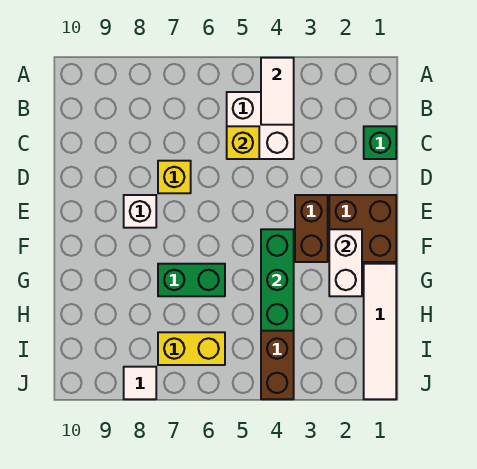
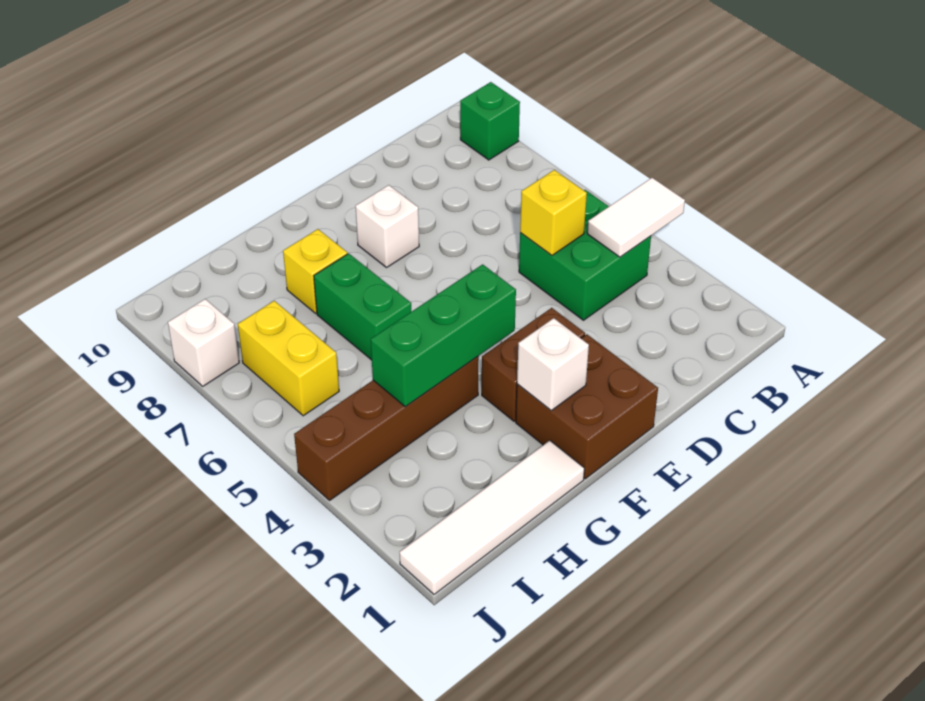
white 2x2 brick [227,92,294,159] -> green 2x2 brick [519,190,651,320]
green 1x1 brick [364,126,396,159] -> green 1x1 brick moved to [460,82,520,160]
yellow 1x1 brick [158,161,191,193] -> yellow 1x1 brick moved to [283,229,347,313]
white 1x2 brick [329,229,362,296] -> white 1x1 brick [517,318,589,410]
white 1x1 tile [124,367,156,399] -> white 1x1 brick [168,299,239,386]

